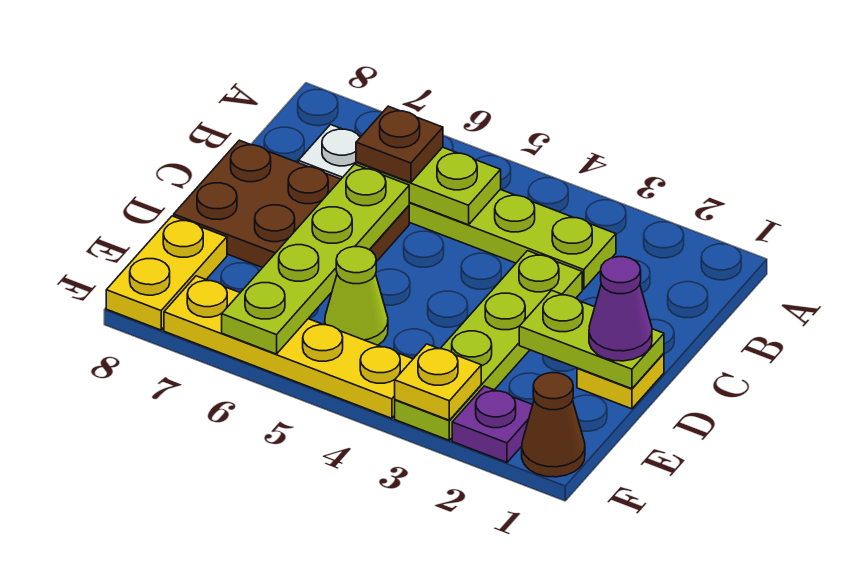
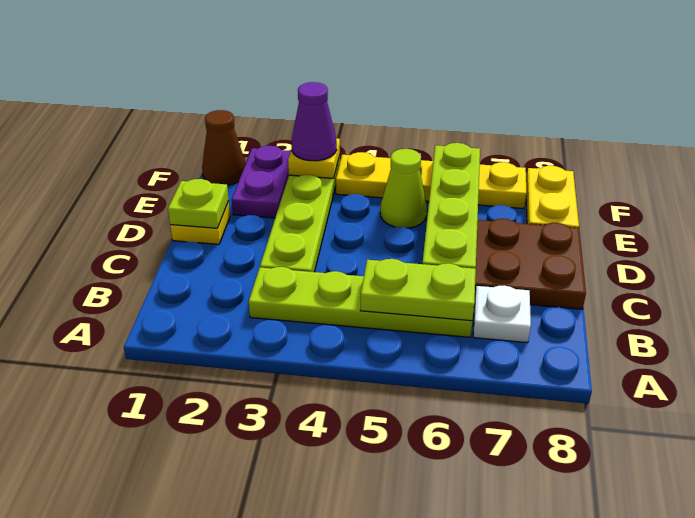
brown 1x1 plate [356,106,443,183] -> none
lime 1x2 plate [519,290,664,389] -> lime 1x1 plate [168,179,229,228]
purple 1x1 cone [589,257,652,361] -> purple 1x1 cone moved to [292,82,337,161]
purple 1x1 plate [452,386,532,462] -> purple 1x2 plate [232,146,291,218]

